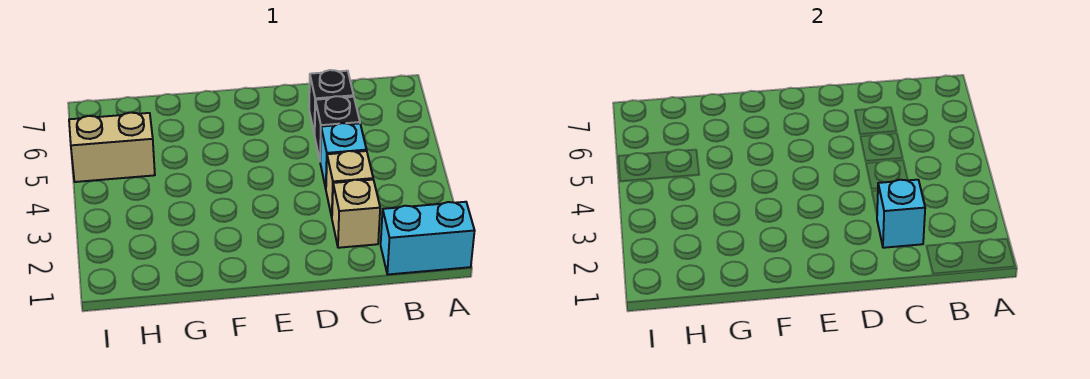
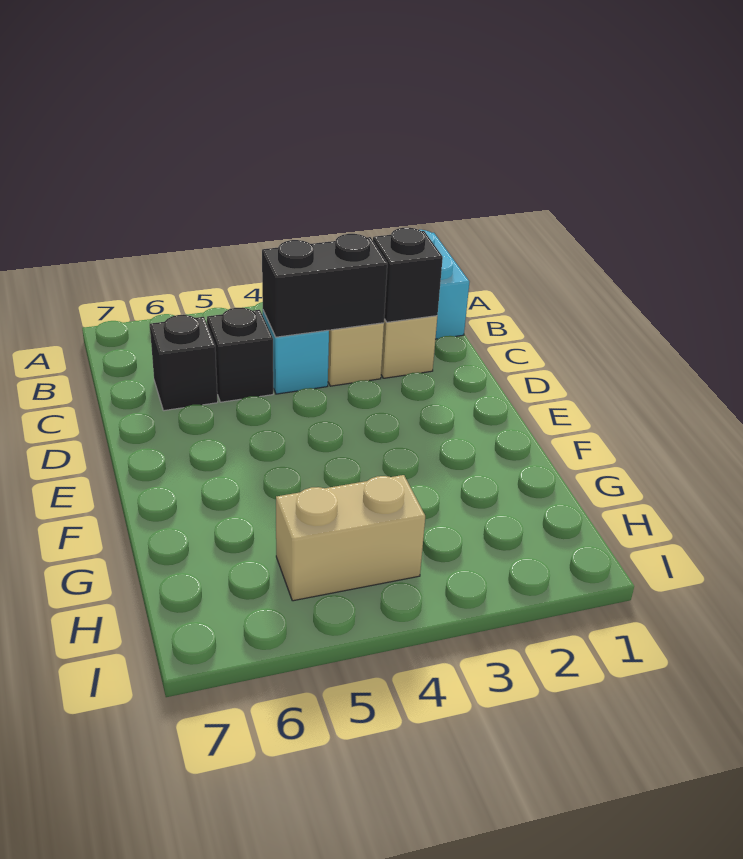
cyan 1x1 brick [877,180,925,248] -> black 1x1 brick [373,228,443,322]
none -> black 1x2 brick [262,234,387,337]
tan 1x2 brick [69,113,155,182] -> tan 1x2 brick turned to [276,475,425,601]

